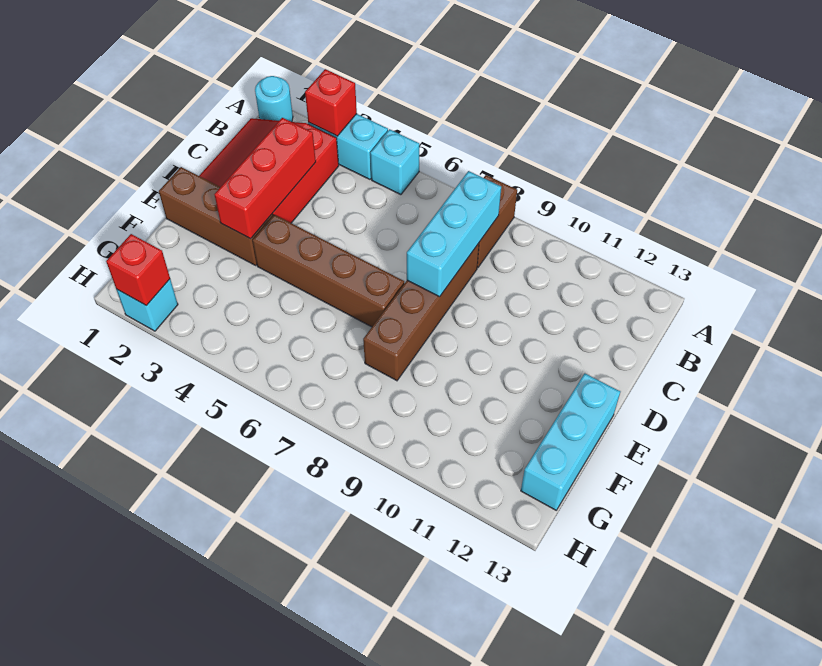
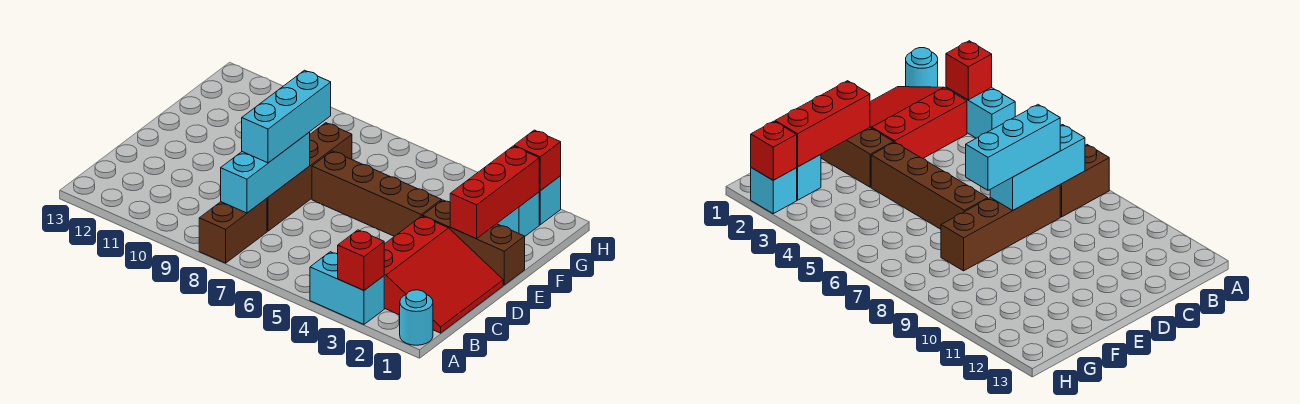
cyan 1x1 brick [370,129,419,195] -> cyan 1x1 brick moved to [497,192,539,236]
red 1x3 brick [214,118,316,239] -> red 1x3 brick moved to [450,146,539,239]
cyan 1x3 brick [521,374,620,510] -> cyan 1x3 brick moved to [242,70,331,163]

